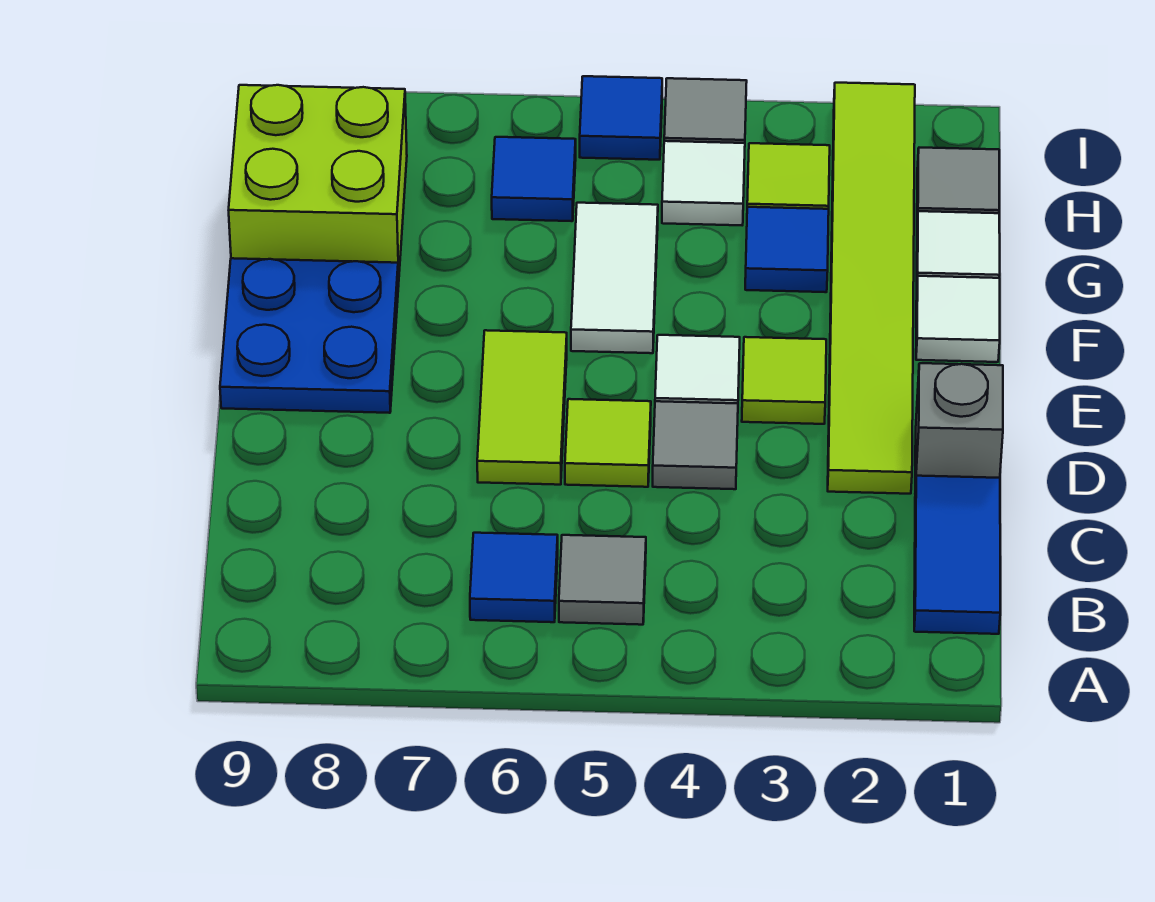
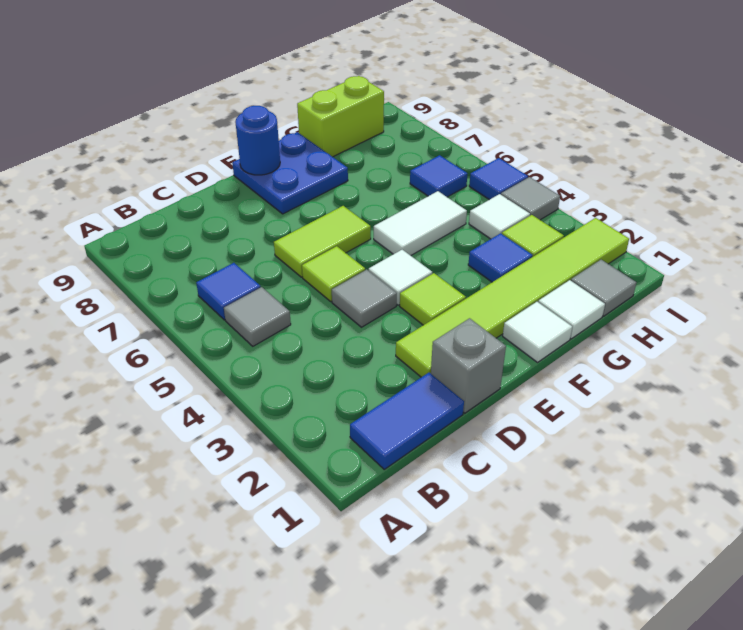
none -> blue 1x1 round brick [235,106,280,175]
lime 2x2 brick [229,85,407,278] -> lime 1x2 brick [297,76,384,157]

